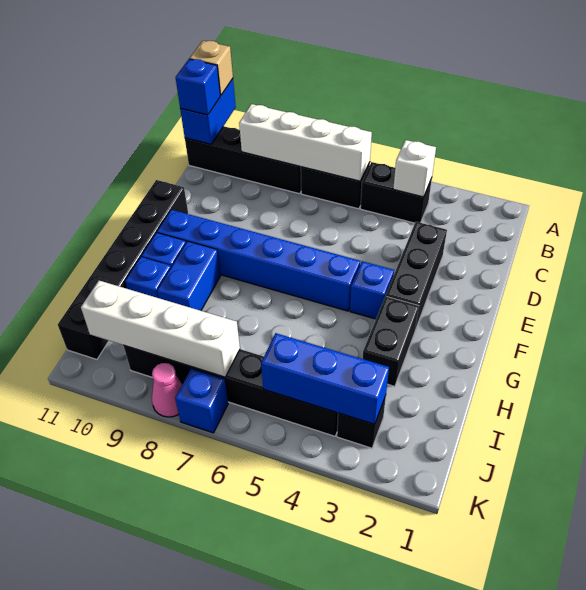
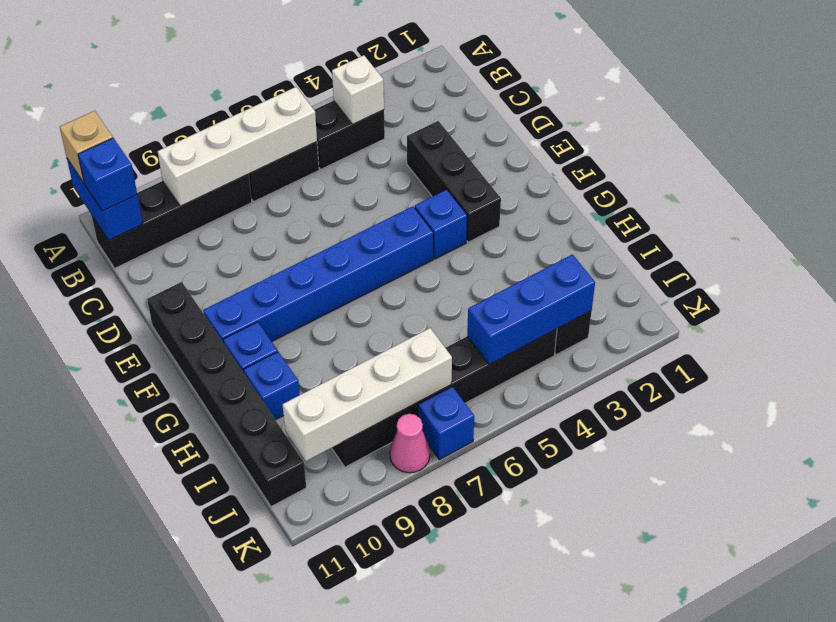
black 1x2 brick [363,296,419,386] -> none
blue 1x2 brick [157,241,221,311] -> none

